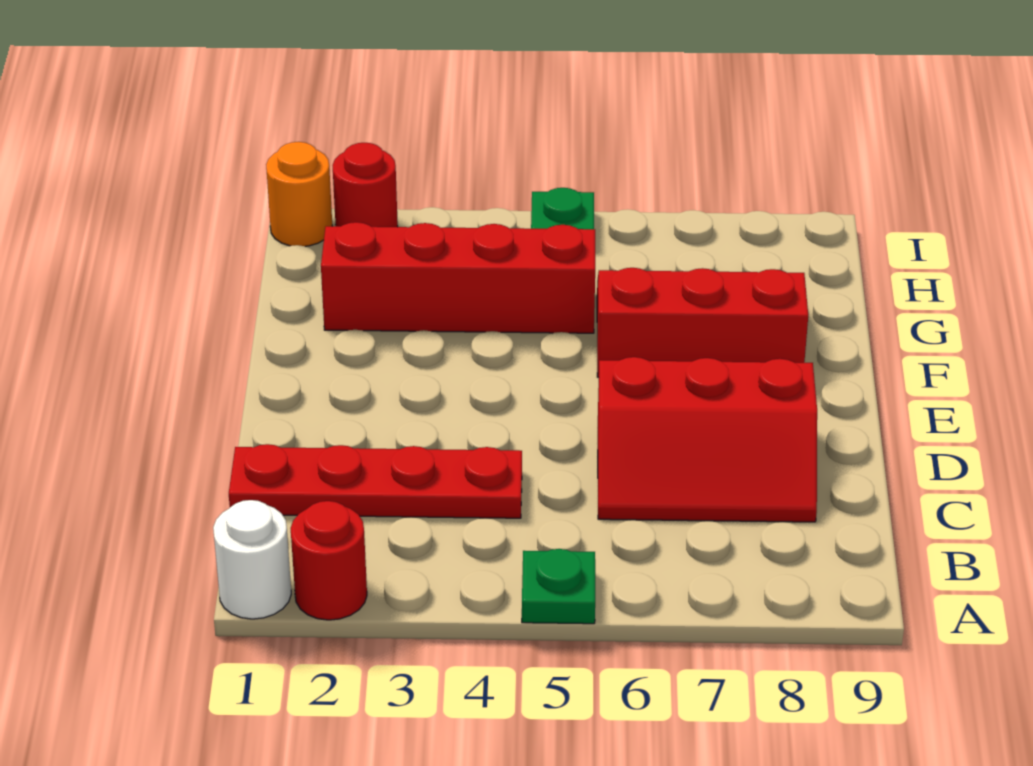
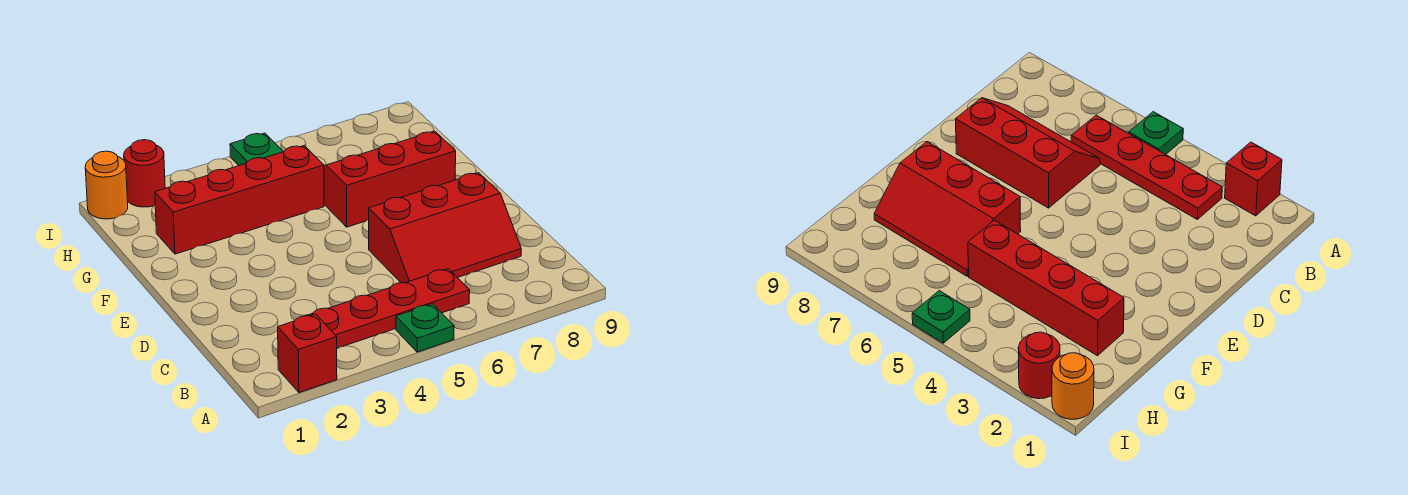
white 1x1 round brick [213,500,291,619] -> none
red 1x1 round brick [291,501,367,620] -> red 1x1 brick [278,314,337,393]
red 1x4 plate [229,444,522,518] -> red 1x4 plate moved to [307,269,470,348]

